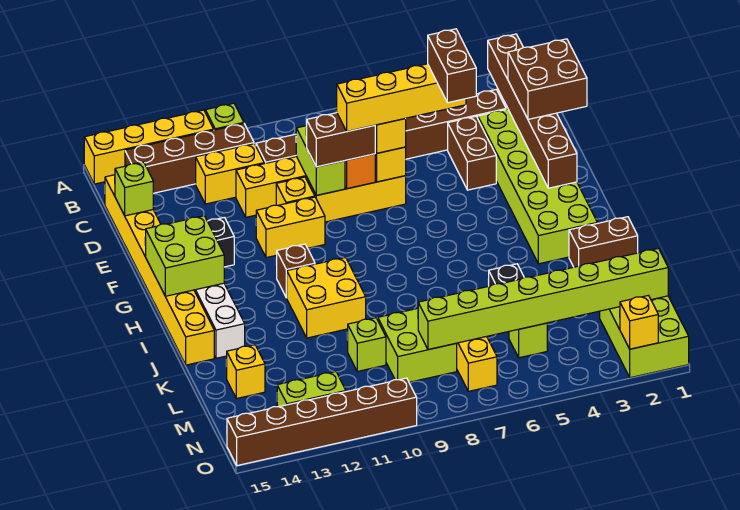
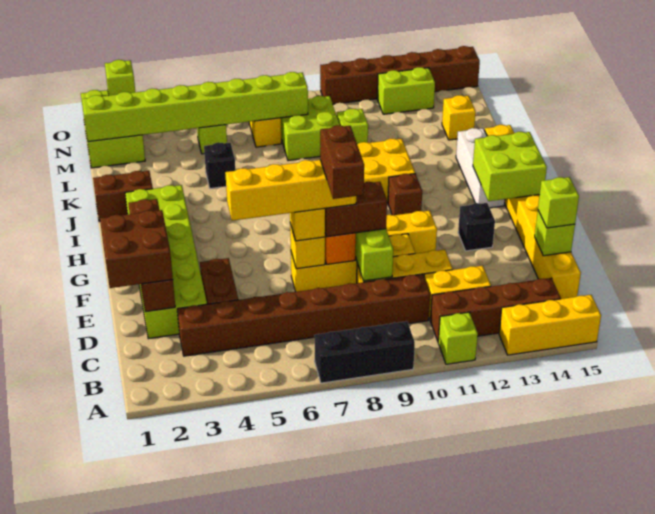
none -> black 1x3 brick [314,321,415,383]
yellow 1x4 brick [84,110,214,184] -> yellow 1x3 brick [499,295,601,355]
brown 1x6 brick [488,34,577,188] -> brown 1x4 brick [128,199,175,312]
none -> lime 1x1 brick [538,177,579,228]
brown 1x2 brick [428,29,476,103] -> brown 1x2 brick moved to [320,125,364,199]
yellow 1x1 brick [620,295,658,349] -> lime 1x1 brick [105,60,135,95]

